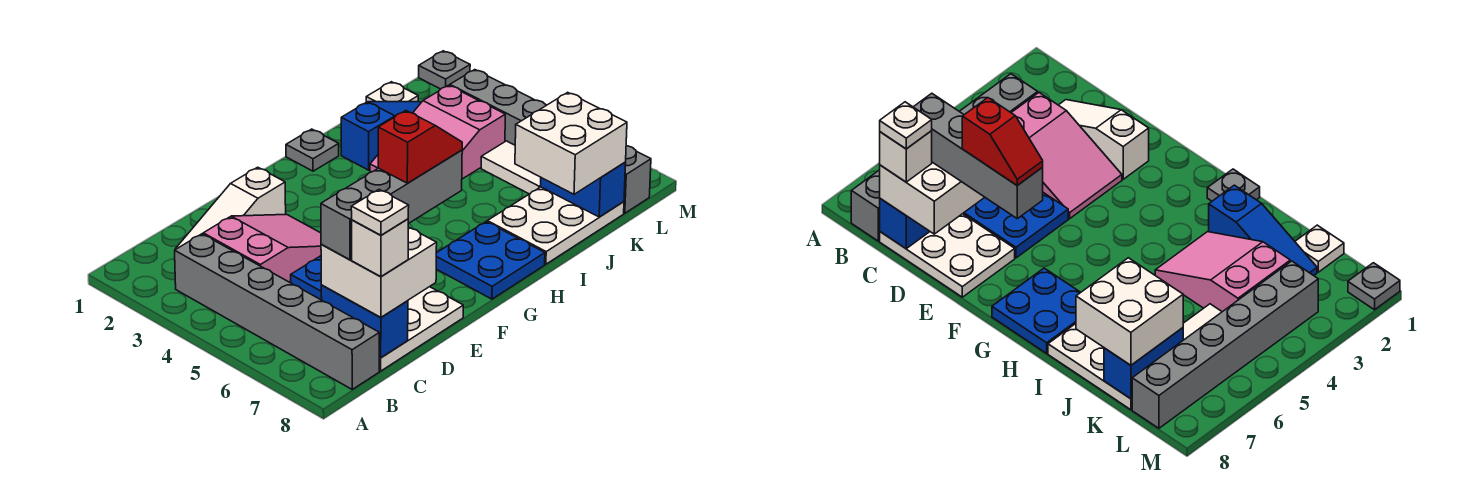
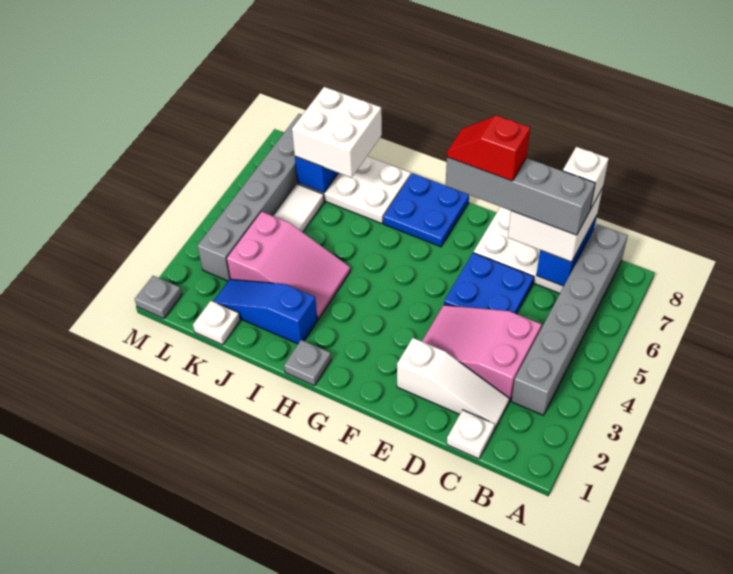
white 1x1 plate [351,190,409,235] -> white 1x1 plate moved to [447,410,495,459]

